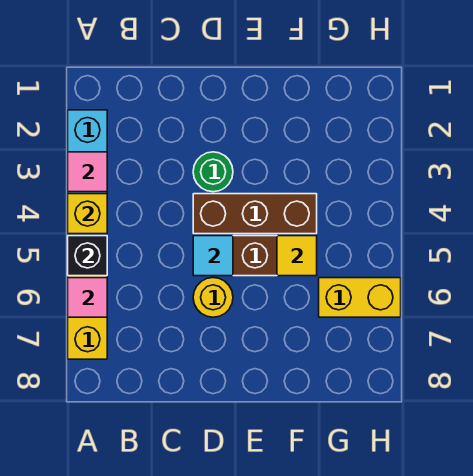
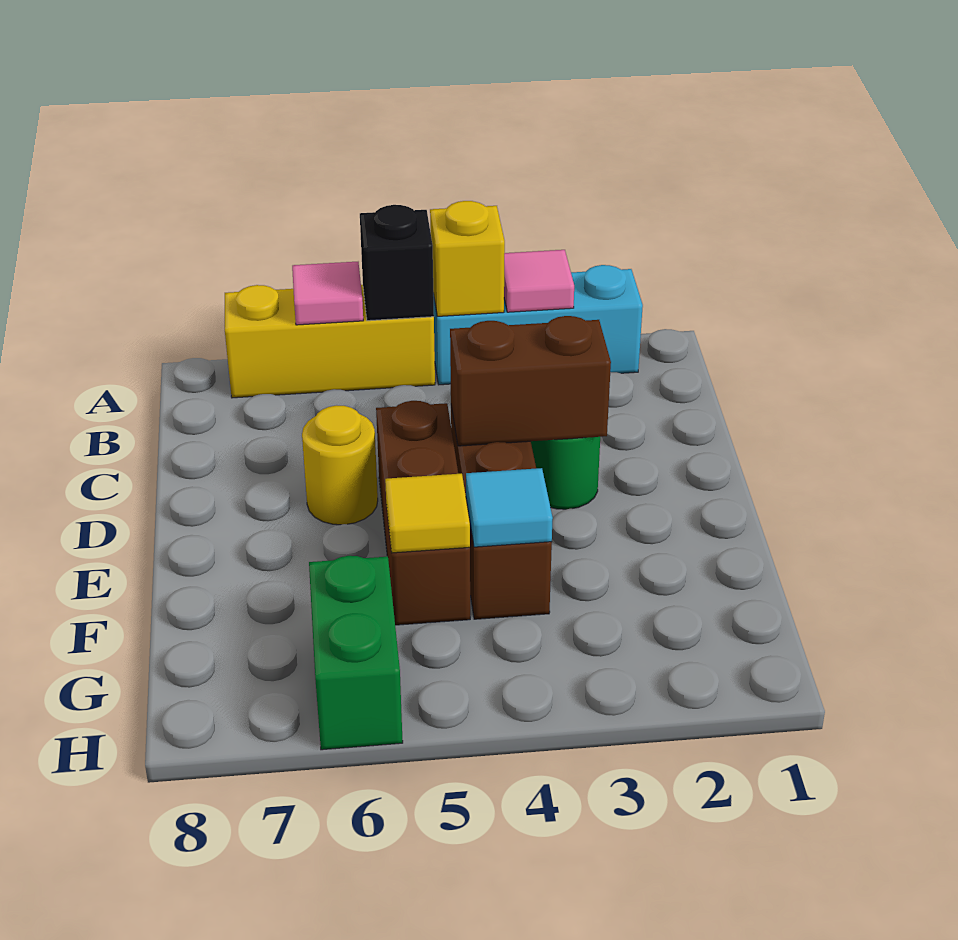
none -> brown 1x2 brick [450,316,611,446]
cyan 1x1 tile [193,236,233,276] -> cyan 1x1 tile moved to [466,468,553,547]
yellow 1x2 brick [319,278,401,317] -> green 1x2 brick [309,556,403,750]

